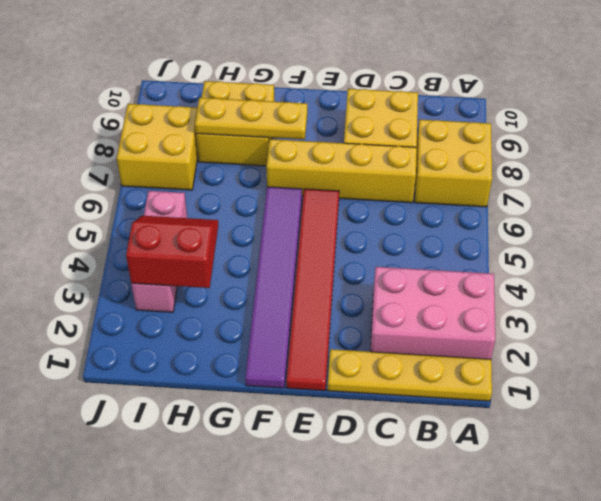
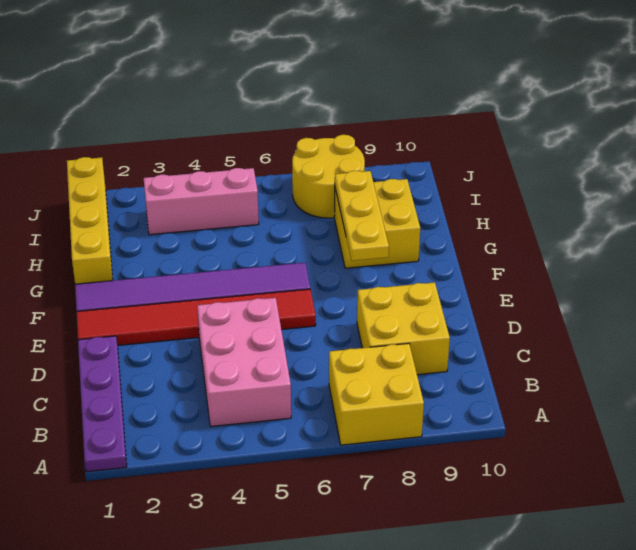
yellow 1x4 plate [327,349,492,401] -> purple 1x4 plate [78,336,127,472]
pink 2x3 brick [371,267,495,359] -> pink 2x3 brick moved to [197,298,291,426]
yellow 1x4 brick [266,139,417,203] -> yellow 1x4 brick moved to [67,157,113,284]
red 2x2 slope [126,216,218,288] -> none
yellow 2x2 brick [117,104,198,190] -> yellow 2x2 round brick [292,135,365,218]

